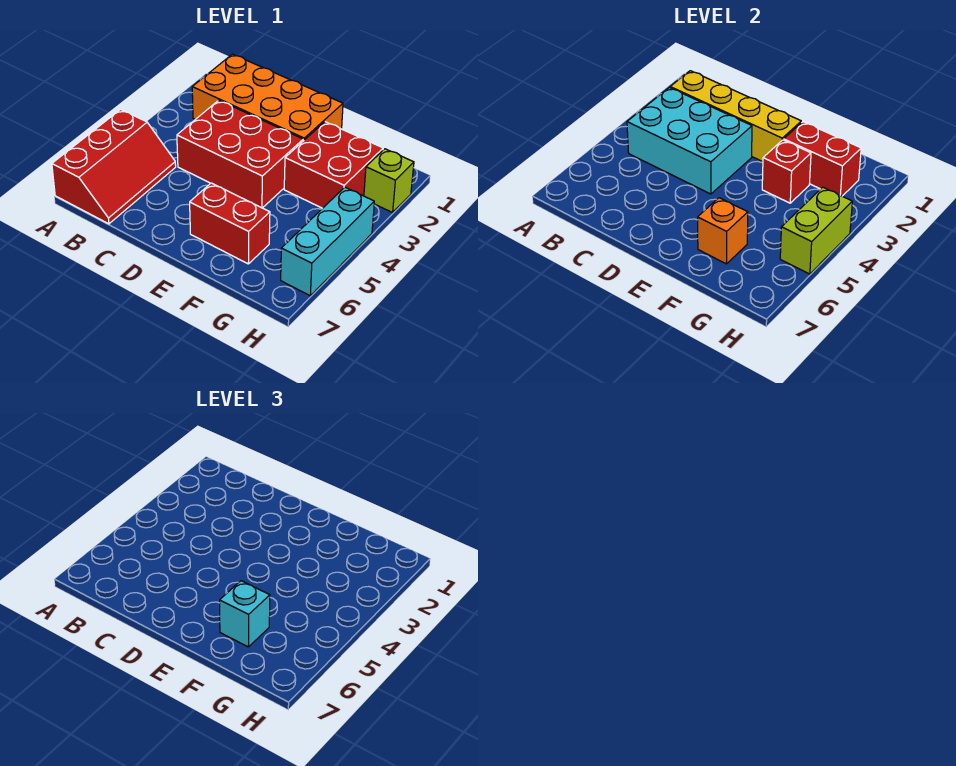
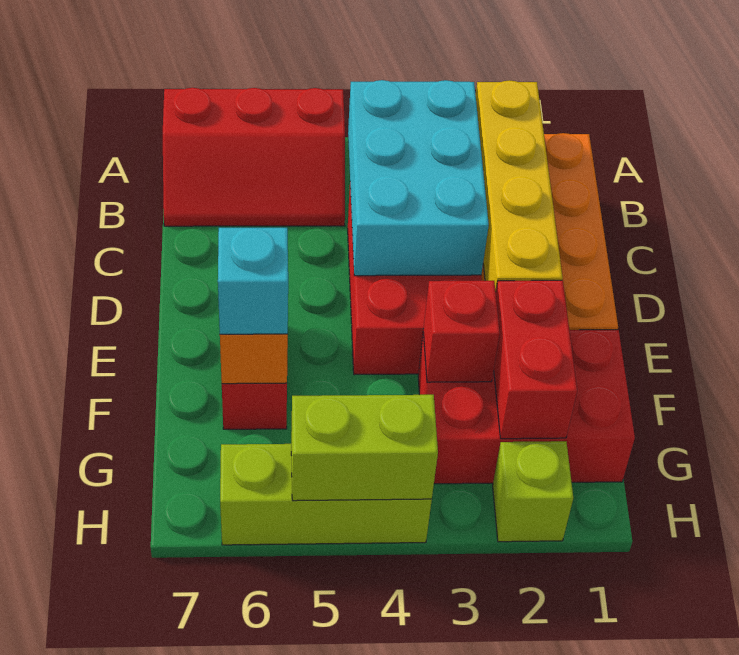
red 2x2 brick [284,122,383,208] -> red 2x3 brick [418,330,635,484]
cyan 1x3 brick [281,187,374,296] -> lime 1x3 brick [220,444,432,545]

